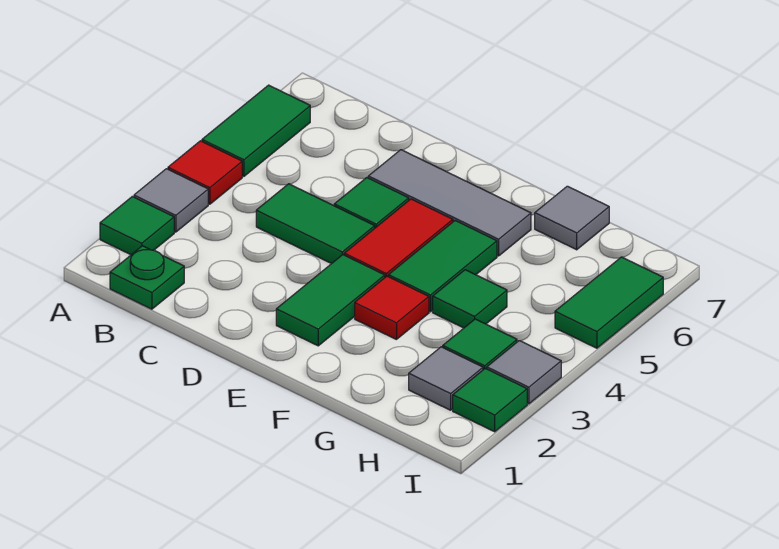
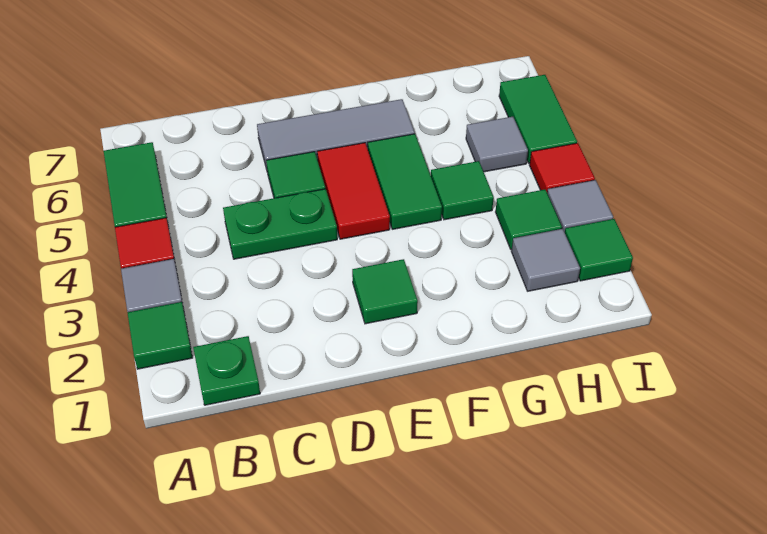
green 1x2 tile [256,184,375,264] -> green 1x2 plate [223,189,337,259]
green 1x2 tile [276,255,385,346] -> green 1x1 tile [352,259,418,324]
red 1x1 tile [355,276,429,340] -> red 1x1 tile moved to [529,143,595,192]
grey 1x1 tile [535,186,609,250] -> grey 1x1 tile moved to [466,117,528,172]

